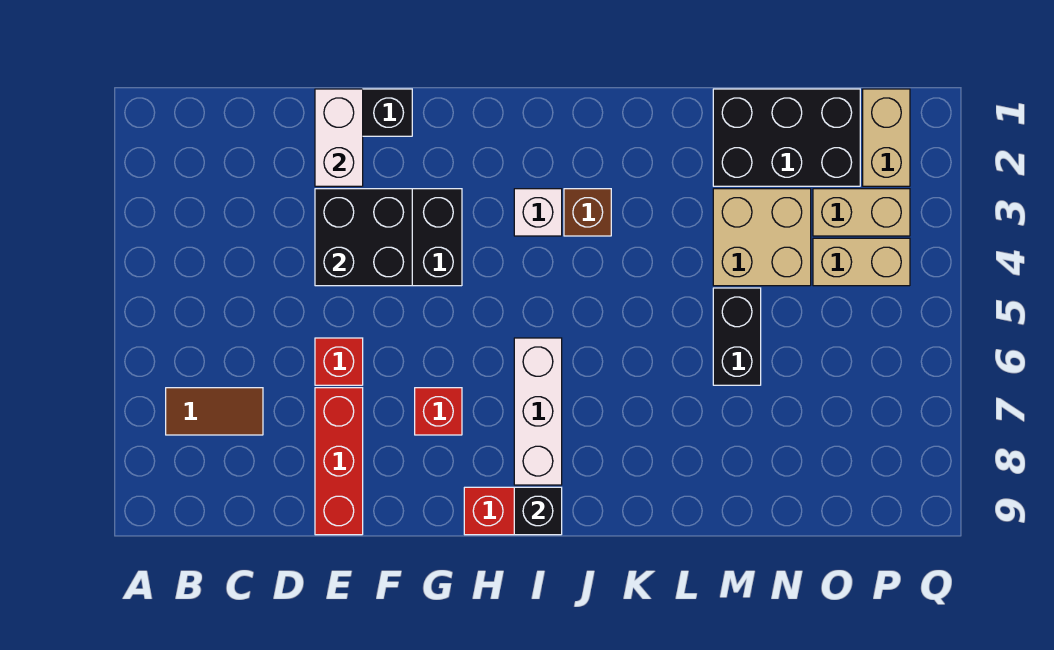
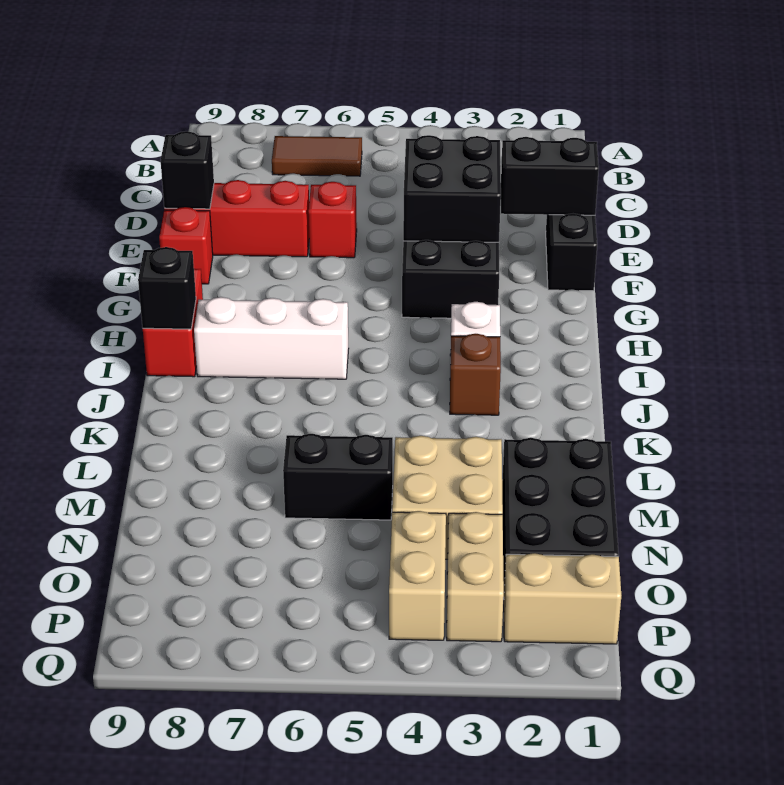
brown 1x2 tile [166,388,263,435] -> brown 1x2 tile turned to [272,136,362,176]
white 1x2 brick [315,89,363,186] -> black 1x2 brick [501,137,599,215]
none -> black 1x1 brick [161,131,214,209]
red 1x1 brick [415,388,462,435] -> red 1x1 brick moved to [159,207,213,284]

